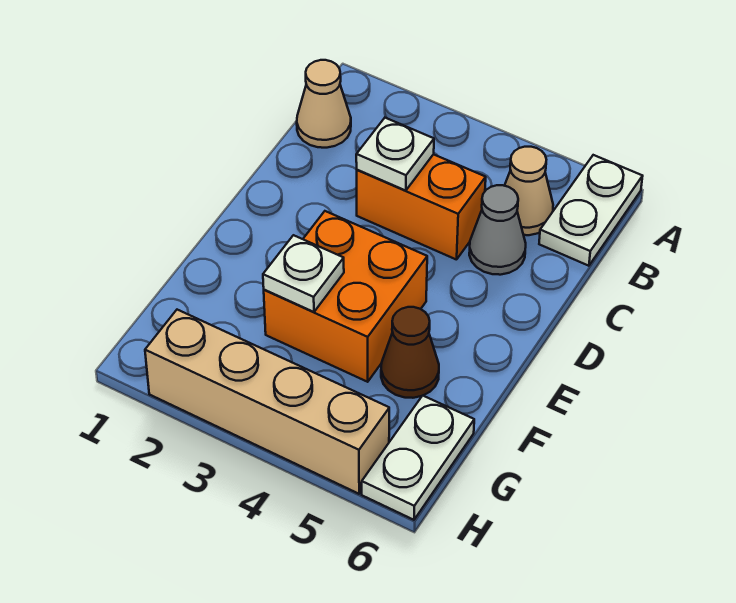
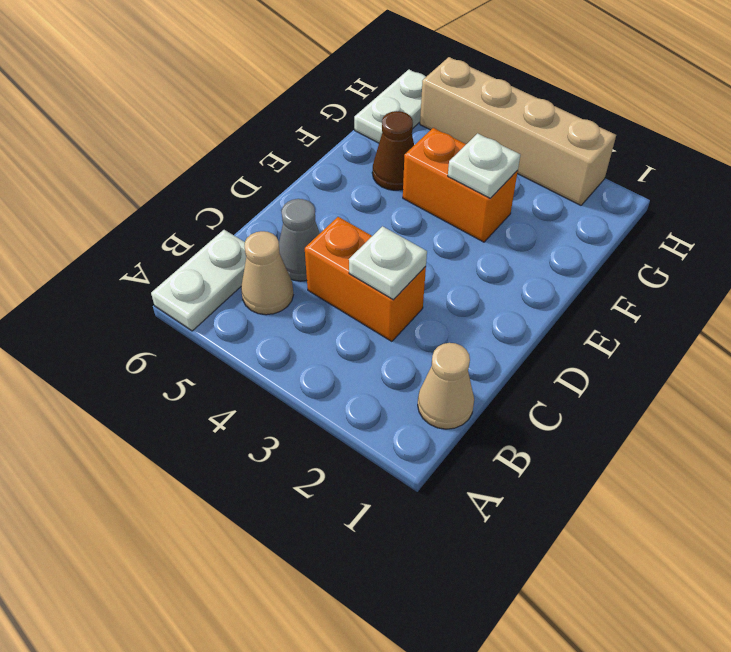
orange 2x2 brick [264,211,427,382] -> orange 1x2 brick [403,128,518,242]

